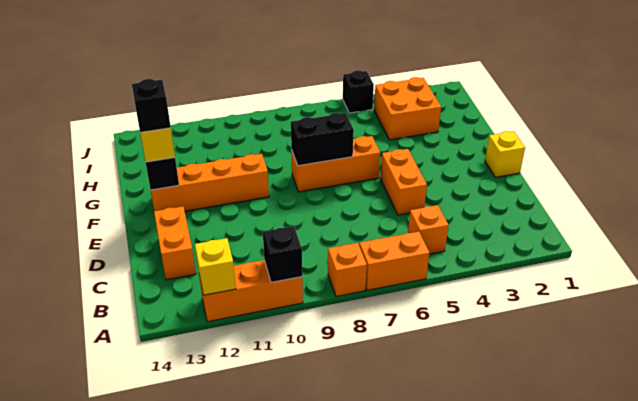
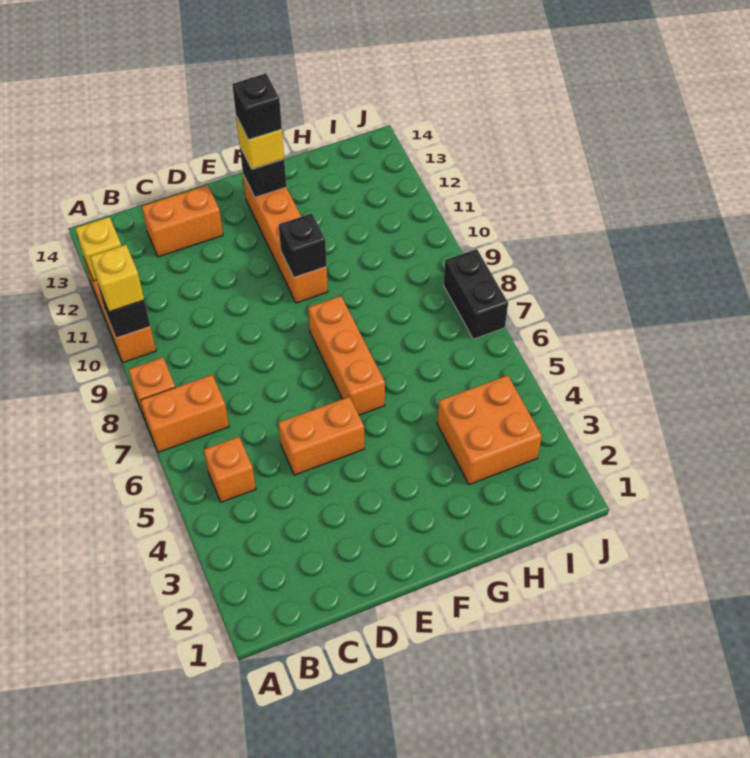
orange 1x2 brick [359,232,429,290] -> orange 1x2 brick turned to [140,375,229,452]
yellow 1x1 brick [485,131,525,177] -> yellow 1x1 brick moved to [90,245,144,312]
black 1x2 brick [291,113,354,166] -> black 1x2 brick moved to [444,249,508,339]
black 1x1 brick [343,70,374,113] -> black 1x1 brick moved to [279,213,327,277]

